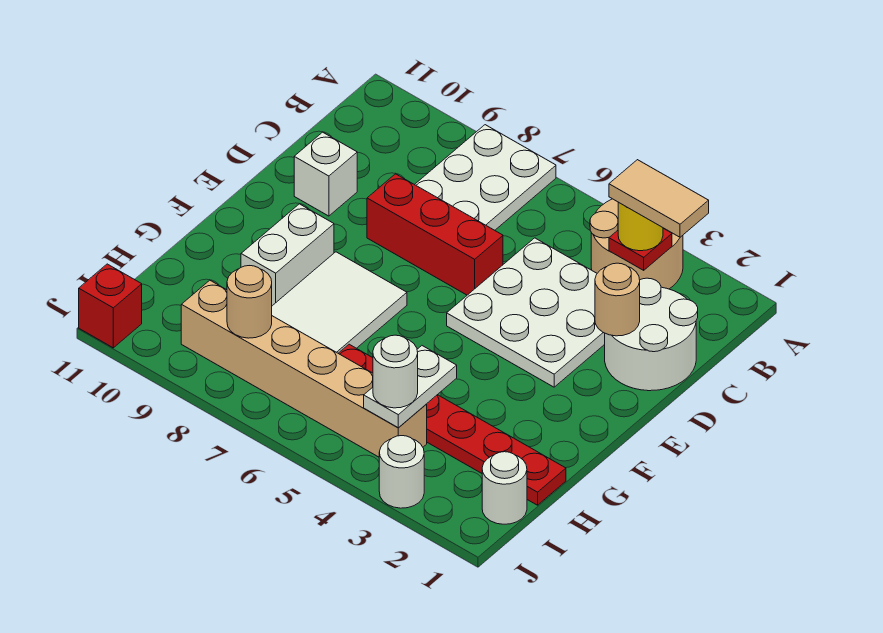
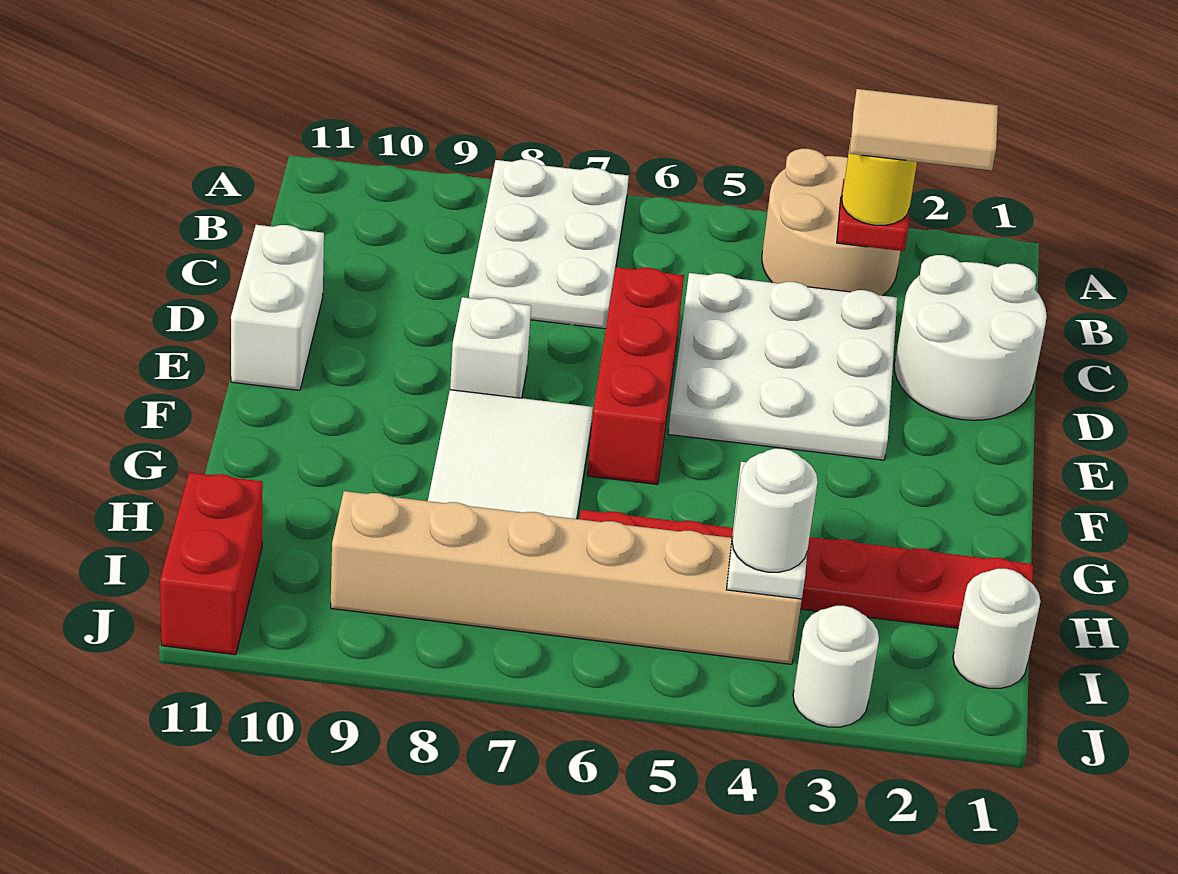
tan 1x1 round brick [595,263,640,336] -> none
red 1x3 brick [367,174,503,295] -> red 1x3 brick turned to [587,267,684,485]
white 1x1 brick [294,132,357,216] -> white 1x1 brick moved to [450,297,531,398]
white 1x2 brick [241,204,334,306] -> white 1x2 brick moved to [231,225,324,390]
tan 1x1 round brick [227,266,272,338] -> none
red 1x1 brick [79,264,142,348] -> red 1x2 brick [160,472,263,655]

